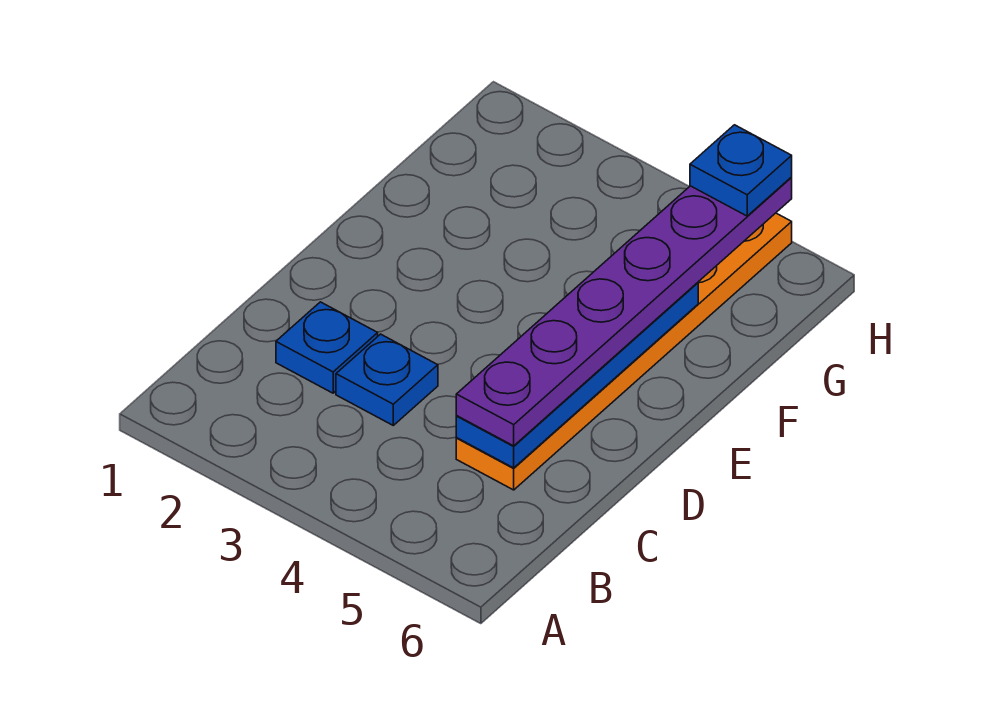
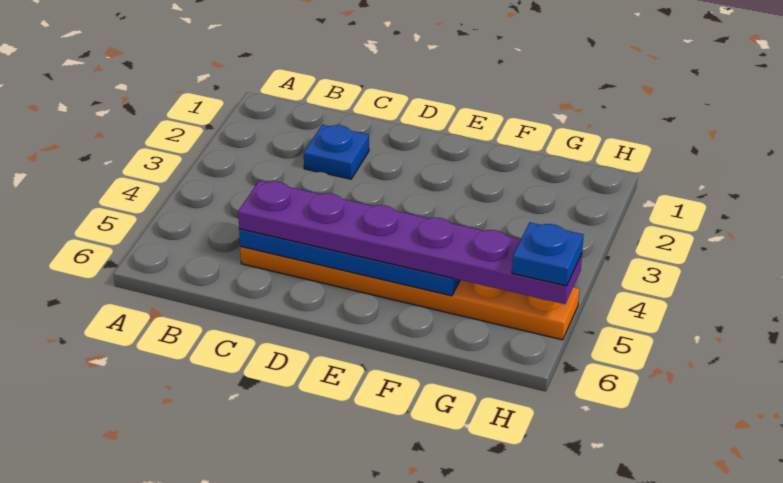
blue 1x1 plate [336,334,438,425] -> none

